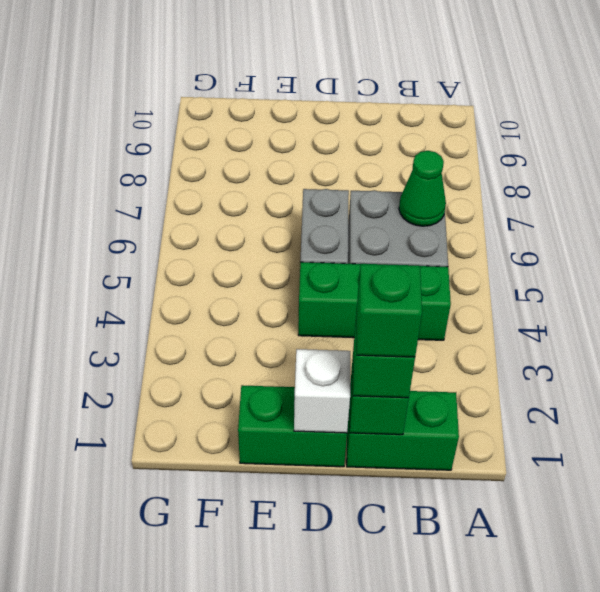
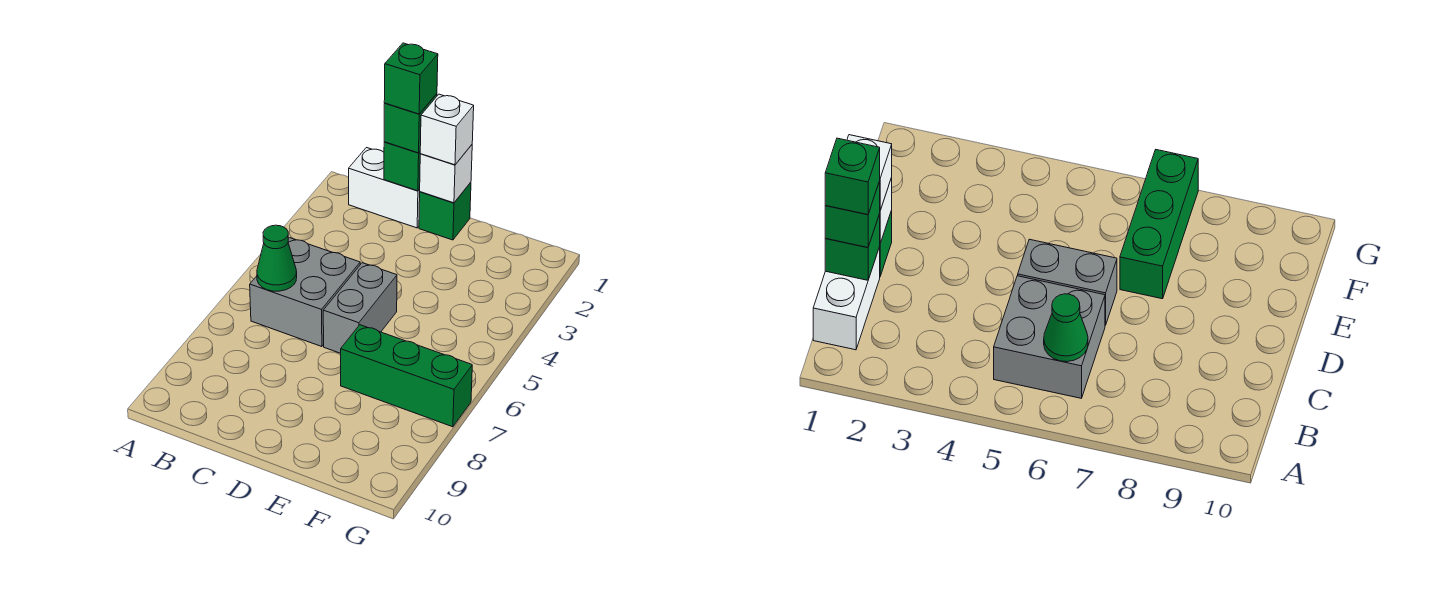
green 1x2 brick [347,391,459,470] -> white 1x2 brick [348,148,420,228]
green 1x3 brick [298,262,451,340] -> green 1x3 brick moved to [341,325,472,427]
green 1x2 brick [238,385,347,467] -> green 1x1 brick [419,182,471,240]
none -> white 1x1 brick [420,94,474,165]

